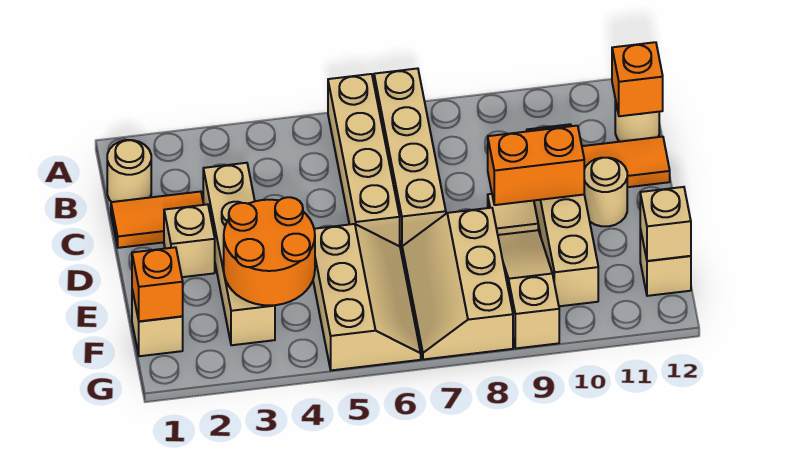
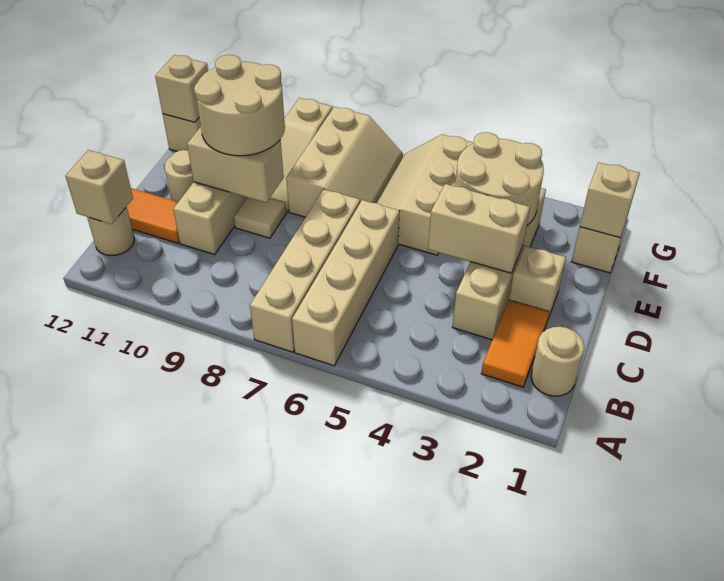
orange 1x1 brick [612,42,663,116] -> tan 1x1 brick [65,150,133,224]
orange 1x2 tile [111,192,204,248] -> orange 1x2 tile turned to [481,300,549,387]
none -> tan 1x2 brick [428,184,530,273]
orange 1x2 brick [488,126,584,205] -> tan 1x2 brick [187,127,284,203]
none -> tan 2x2 round brick [194,55,285,156]
orange 2x2 round brick [224,197,315,305] -> tan 2x2 round brick [455,132,544,225]
orange 1x1 brick [132,247,183,321] -> tan 1x1 brick [580,162,640,238]

